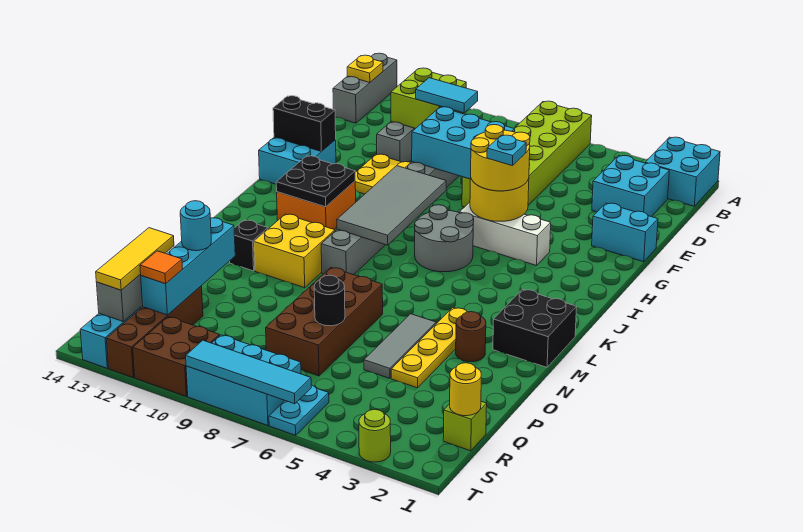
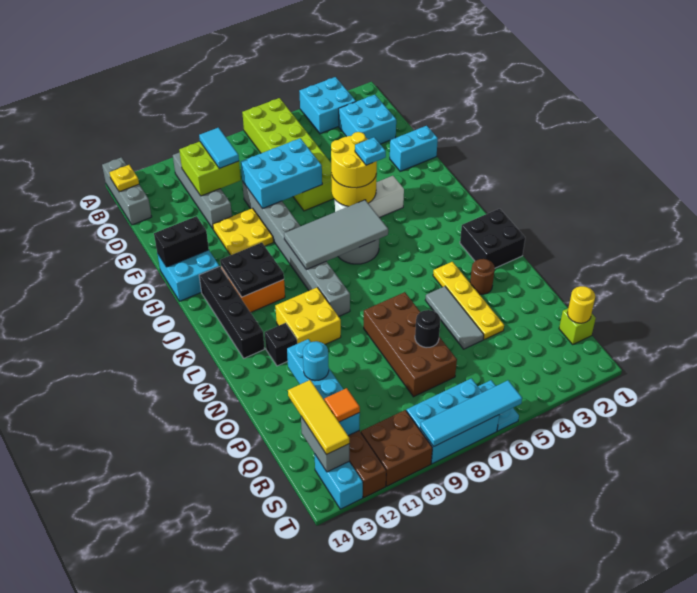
cyan 2x2 brick [645,137,720,206] -> cyan 2x2 brick moved to [299,77,356,134]
cyan 1x2 tile [416,78,478,113] -> cyan 1x2 tile turned to [199,128,239,169]
grey 2x4 tile [337,166,446,245] -> grey 2x4 tile turned to [284,200,388,270]
none -> black 1x4 brick [199,266,264,358]
lime 1x1 round brick [359,409,391,462] -> none

